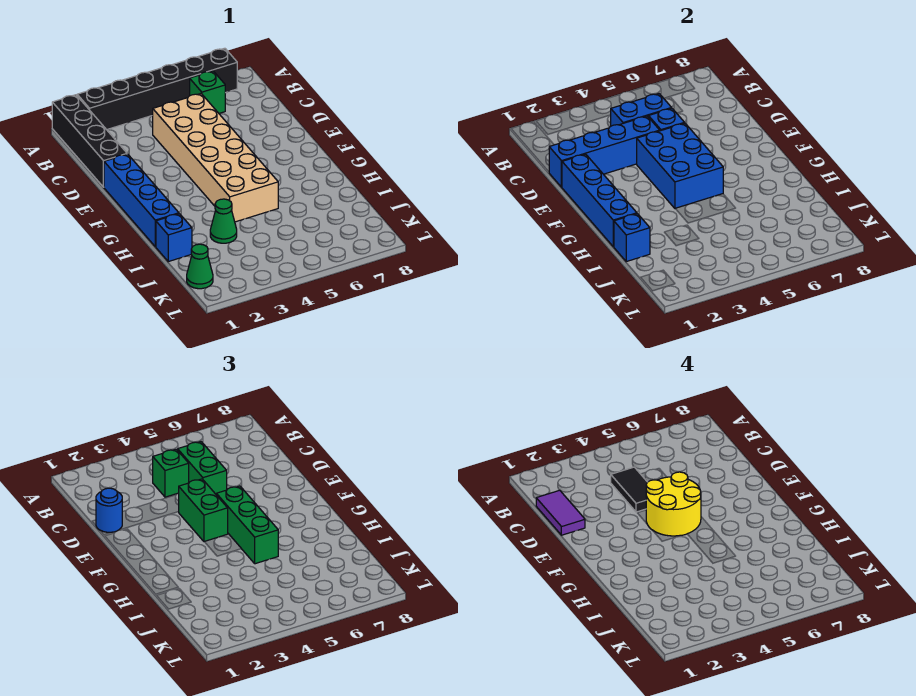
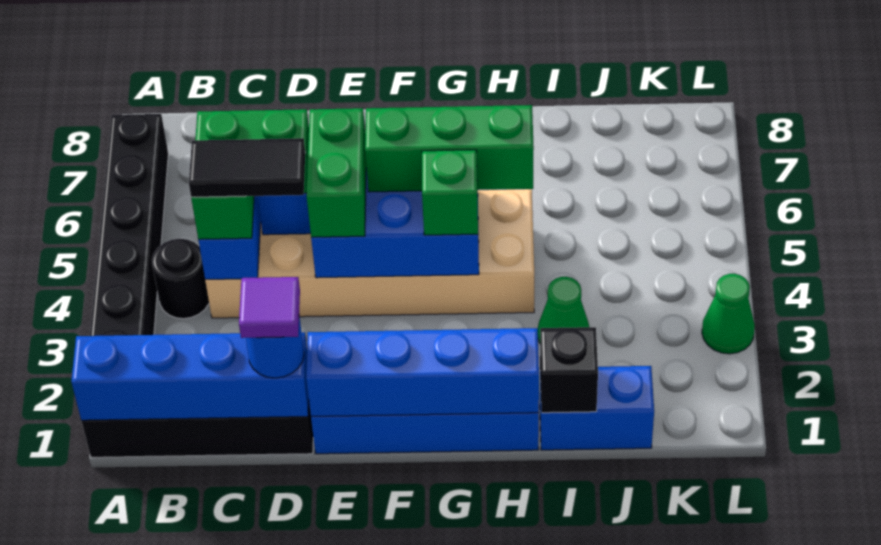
none -> black 1x1 round brick [152,239,209,319]
green 1x1 brick [190,71,225,114] -> green 1x1 brick moved to [422,150,478,235]
purple 1x2 tile [536,490,585,535] -> purple 1x1 tile [239,277,300,338]
blue 1x4 brick [549,116,660,187] -> blue 1x4 brick turned to [71,332,309,421]
green 1x2 brick [178,479,228,542] -> green 1x2 brick turned to [307,108,366,238]
yellow 2x2 round brick [646,472,701,536] -> none
blue 1x1 brick [156,214,192,262] -> blue 1x2 brick [540,366,654,450]
blue 1x1 brick [614,214,650,262] -> black 1x1 brick [540,327,598,413]
green 1x1 cone [187,244,213,289] -> green 1x1 cone moved to [702,274,755,354]

